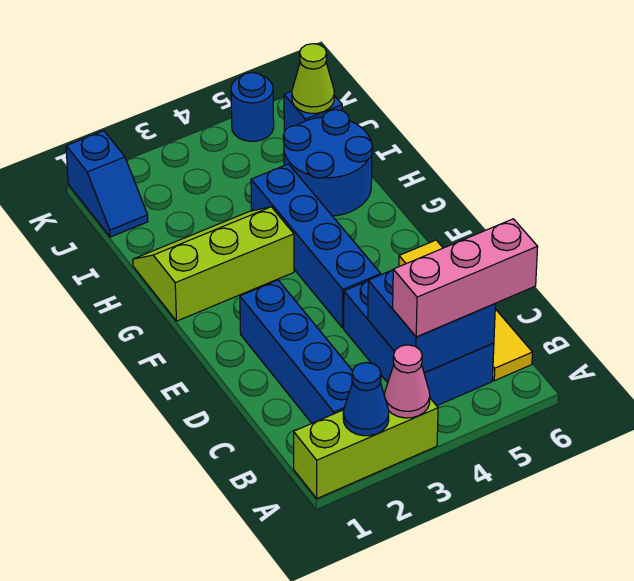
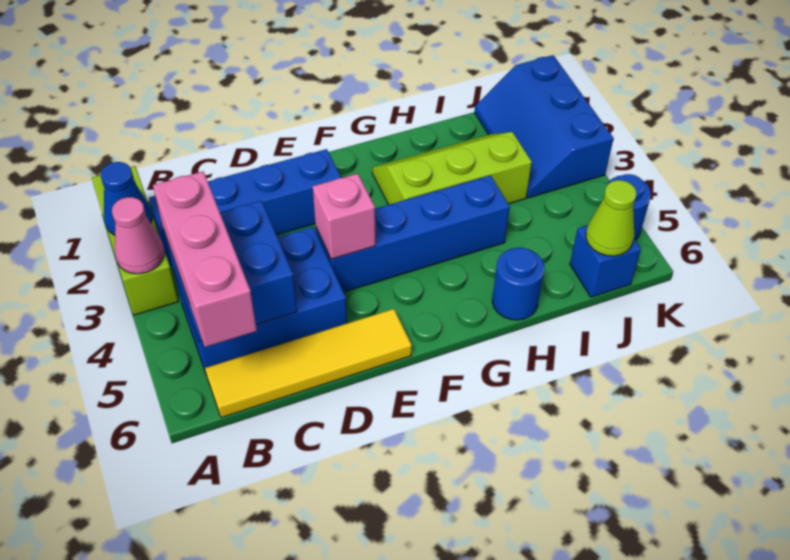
none -> pink 1x1 brick [313,174,375,259]
lime 2x3 slope [133,207,294,321] -> lime 2x3 slope turned to [372,132,532,205]
blue 2x2 round brick [283,110,373,216] -> blue 1x1 round brick [492,248,544,320]
blue 1x2 slope [66,131,148,237] -> blue 2x3 slope [475,55,614,198]

